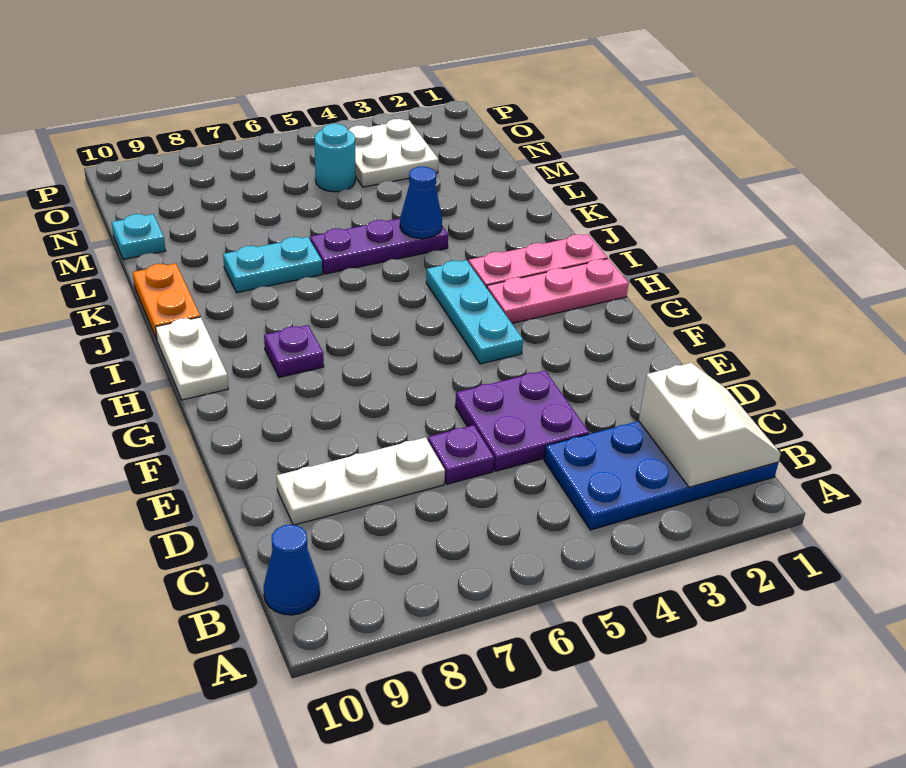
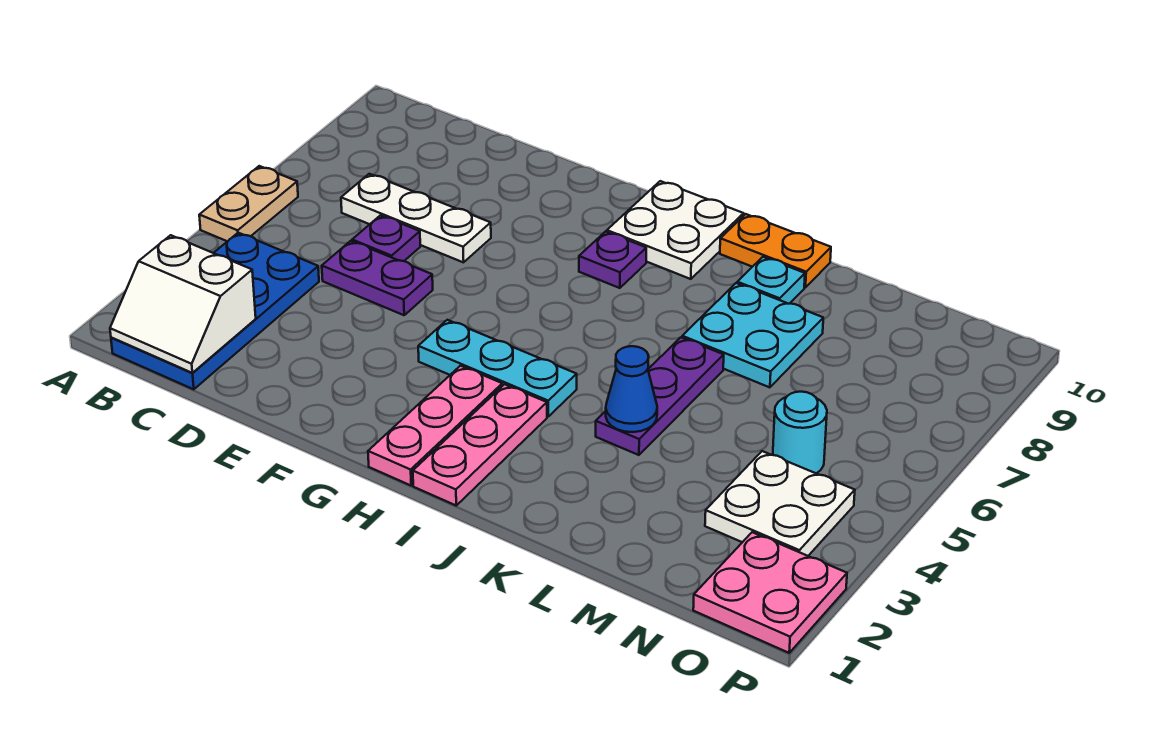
none -> tan 1x2 plate [199,166,298,241]
blue 1x1 cone [264,525,320,615] -> none
purple 2x2 plate [455,371,589,471] -> purple 1x2 plate [322,241,433,315]
white 1x3 plate [277,437,445,525] -> white 1x3 plate turned to [341,174,491,262]
white 1x2 plate [156,317,228,400] -> white 2x2 plate [607,181,744,279]
cyan 1x2 plate [223,237,322,293] -> cyan 2x2 plate [682,283,823,387]
cyan 1x1 plate [112,214,165,260] -> cyan 1x1 plate moved to [737,257,805,304]
none -> pink 2x2 plate [693,532,847,653]

